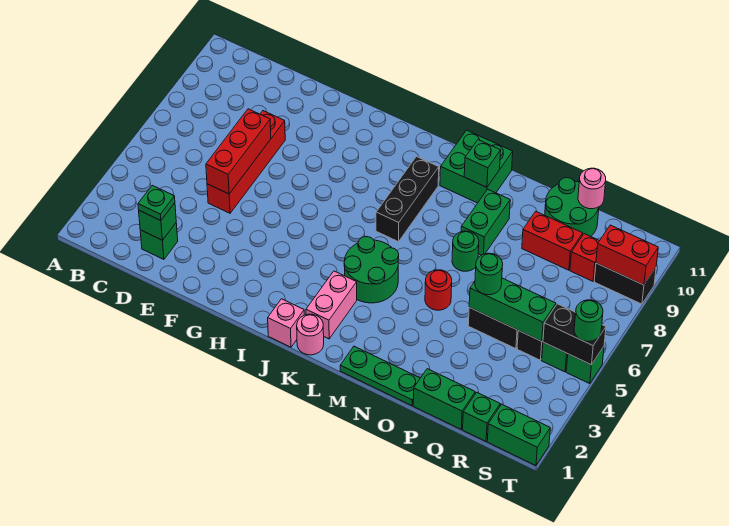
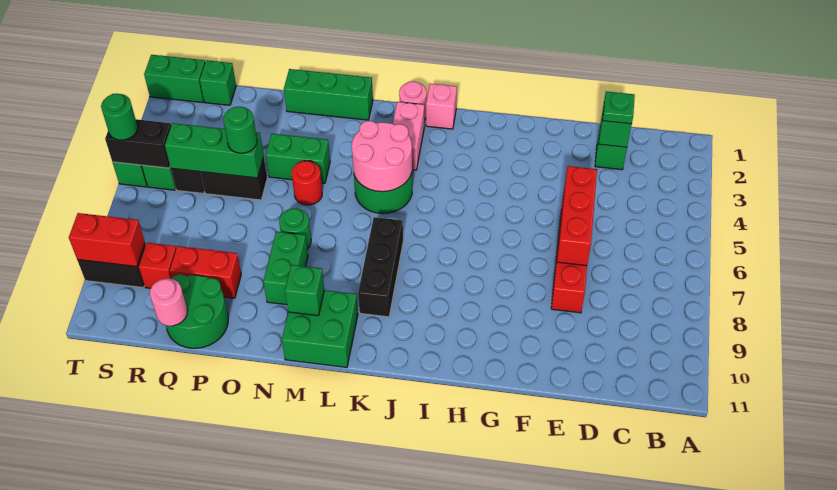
none -> pink 2x2 round brick [352,121,412,192]
green 1x3 plate [340,346,420,406] -> green 1x3 brick [284,69,373,120]
green 1x2 brick [413,369,475,429] -> green 1x2 brick moved to [266,134,330,183]

